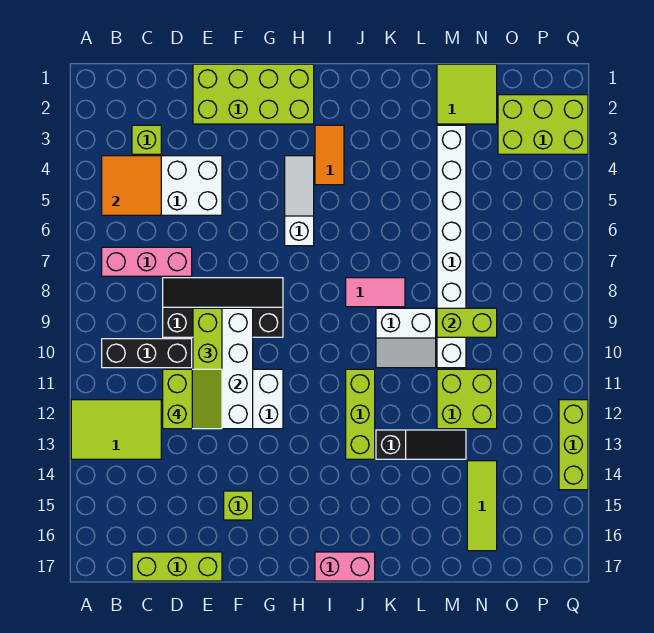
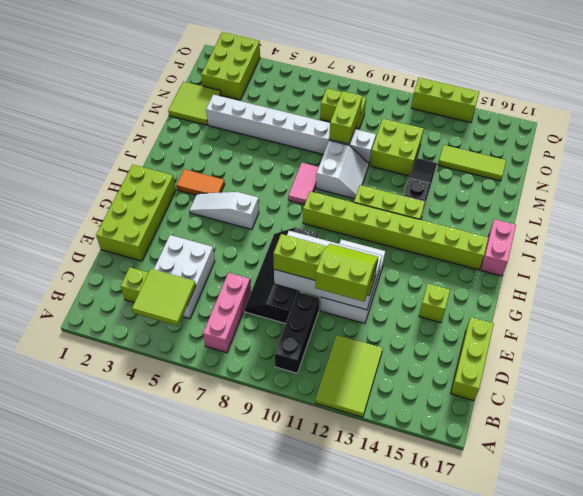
orange 2x2 tile [102,156,161,215] -> lime 2x2 tile [132,269,196,326]
none -> lime 1x8 brick [303,191,488,270]
none -> lime 1x2 brick [320,88,366,129]

